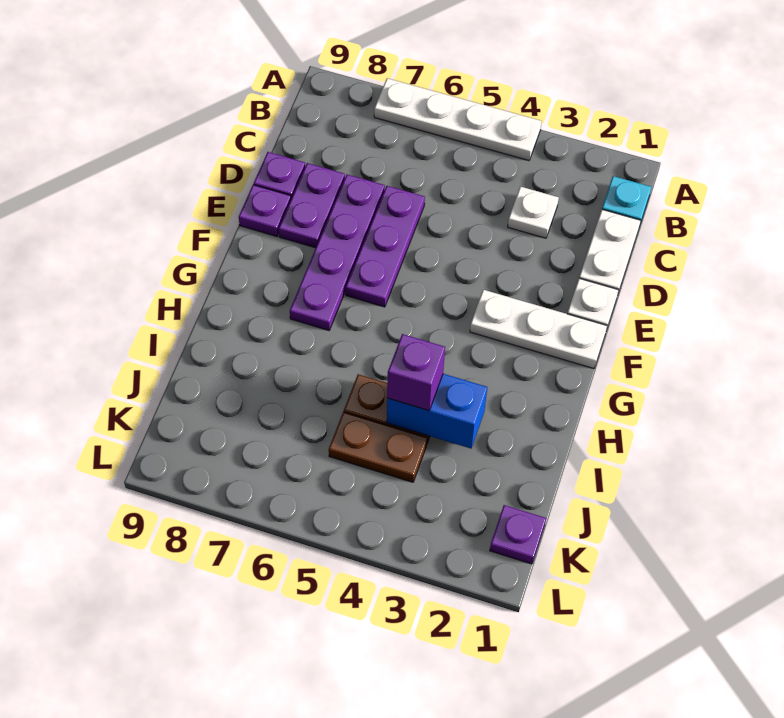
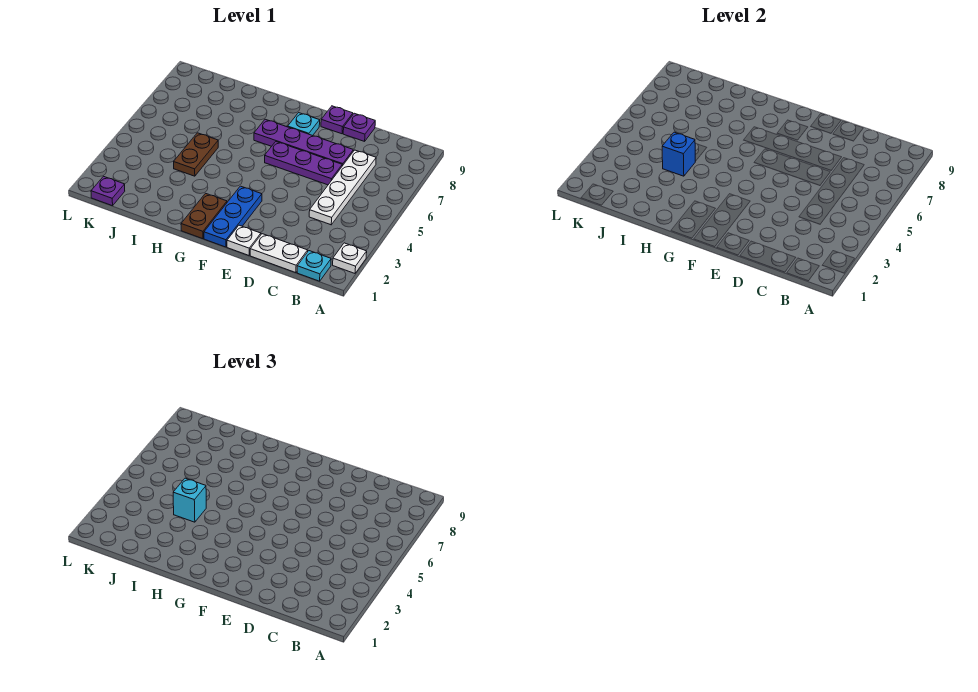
white 1x4 plate [374,78,542,161] -> white 1x4 plate moved to [309,150,376,225]
white 1x1 plate [508,187,559,238] -> white 1x1 plate moved to [333,243,367,273]
purple 1x2 plate [279,163,345,248] -> none
white 1x3 plate [470,290,607,369] -> blue 1x3 plate [204,186,262,247]
none -> cyan 1x1 plate [288,113,320,136]
blue 1x2 brick [387,374,487,448] -> blue 1x1 brick [662,132,695,176]
purple 1x1 brick [387,334,445,410] -> cyan 1x1 brick [173,478,206,522]
brown 1x2 plate [329,412,427,482] -> brown 1x2 plate moved to [181,193,227,239]

